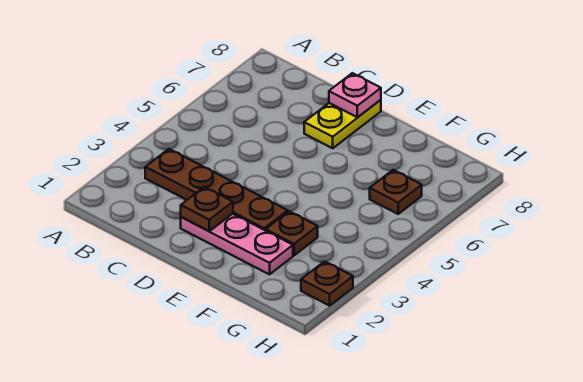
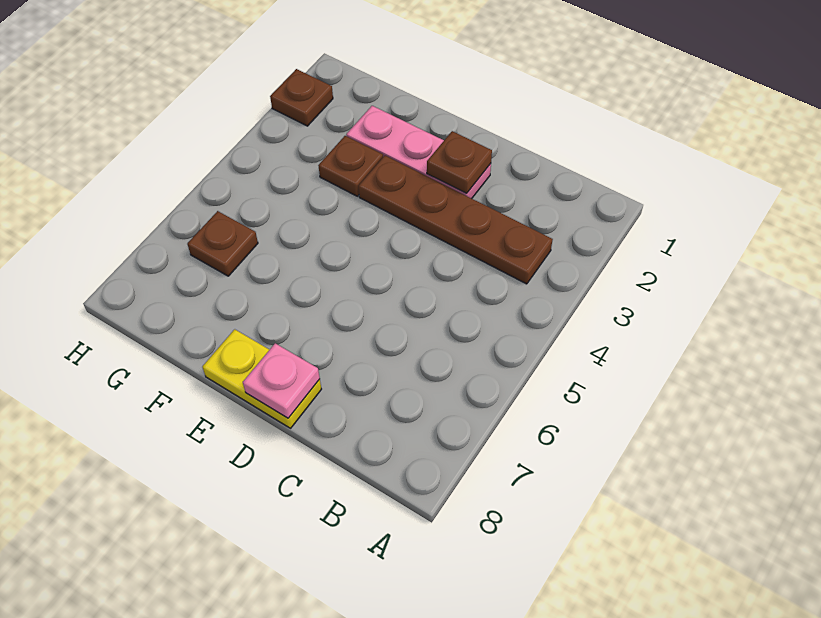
yellow 1x2 plate [304,100,381,148] -> yellow 1x2 plate turned to [202,329,321,428]

